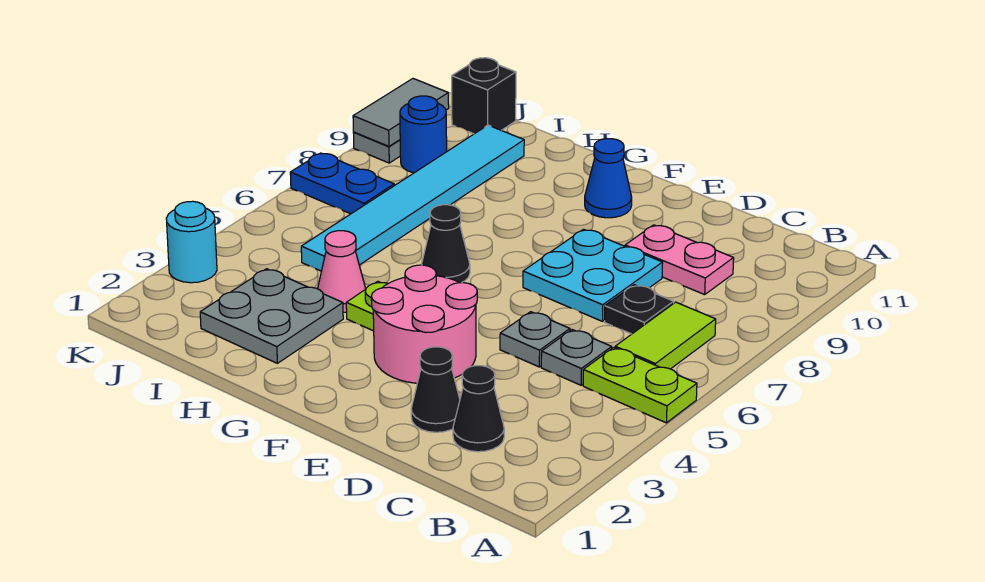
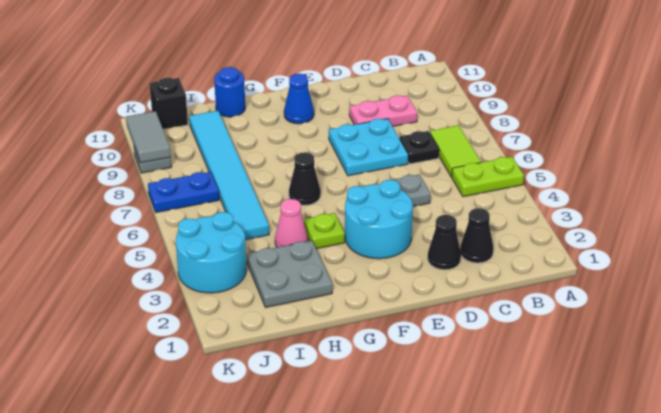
grey 1x1 plate [541,330,612,385] -> none
pink 2x2 round brick [371,265,477,383] -> cyan 2x2 round brick [345,180,413,259]
blue 1x1 round brick [400,96,447,173] -> blue 1x1 round brick moved to [214,67,245,117]
cyan 1x1 round brick [166,201,217,283] -> cyan 2x2 round brick [176,212,246,293]

